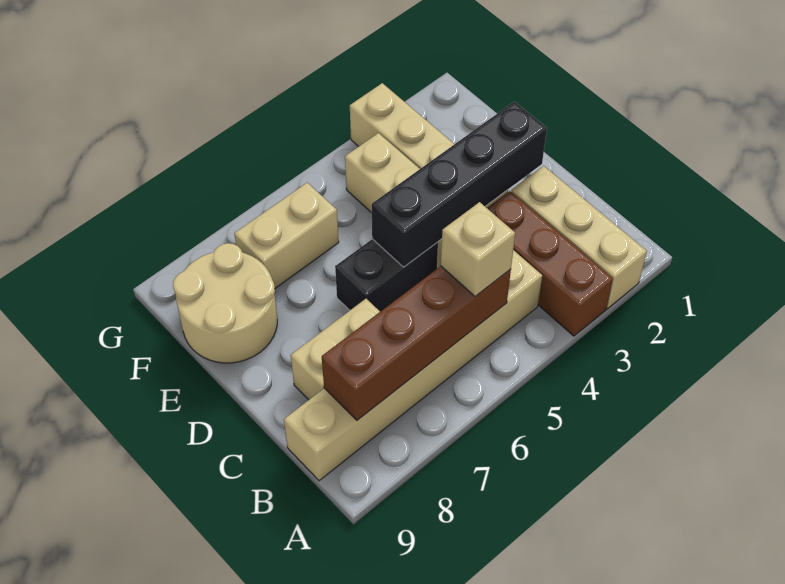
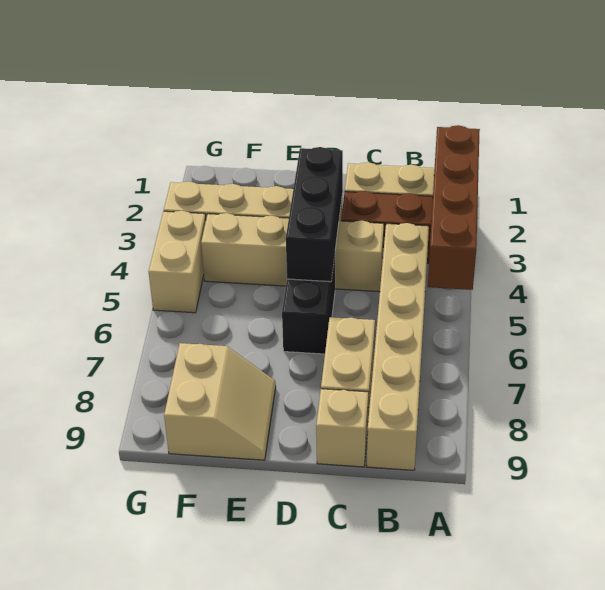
brown 1x4 brick [322,266,511,420] -> brown 1x4 brick moved to [428,125,480,290]
tan 1x1 brick [441,202,515,296] -> tan 1x1 brick moved to [316,389,369,467]
black 1x4 brick [372,102,547,267] -> black 1x3 brick [286,147,343,282]
tan 2x2 round brick [173,243,277,363] -> tan 2x2 slope [164,343,276,460]
tan 1x2 brick [234,183,339,288] -> tan 1x2 brick moved to [149,211,206,313]

